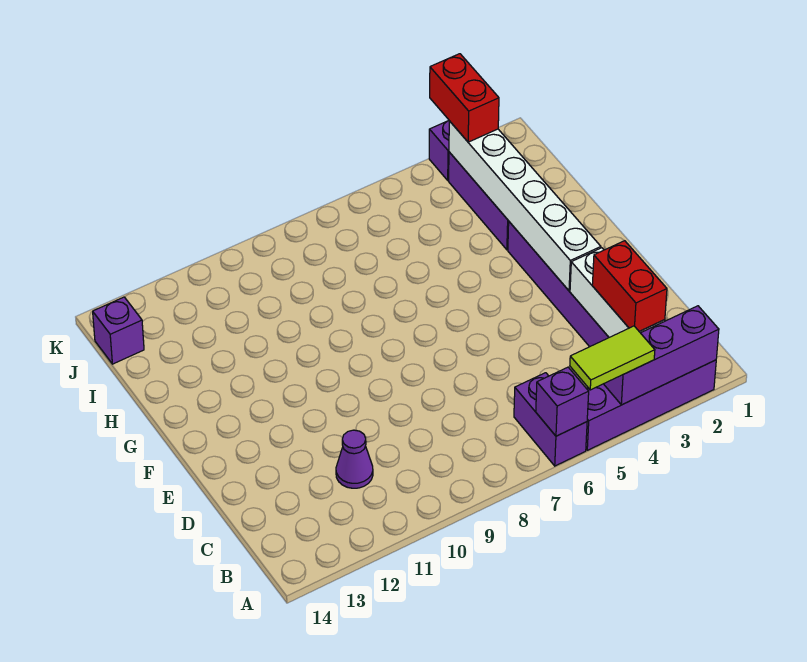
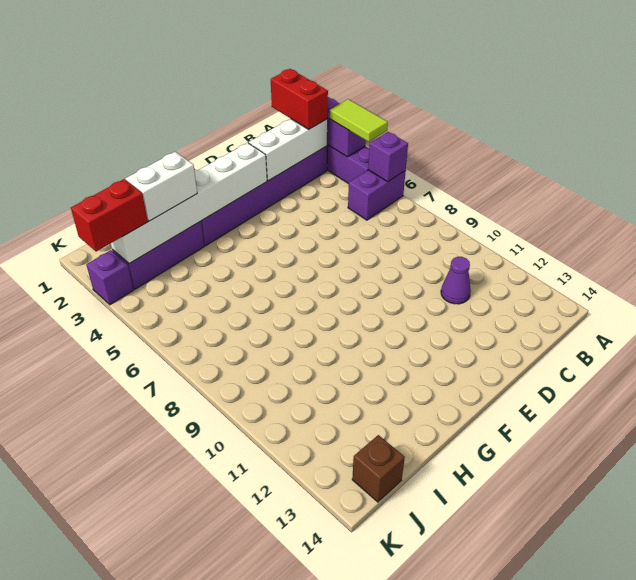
red 1x2 brick [592,241,667,332] -> red 1x2 brick turned to [271,69,328,129]
none -> white 1x2 brick [126,152,197,221]
purple 1x1 brick [93,297,144,364] -> brown 1x1 brick [352,435,405,502]

